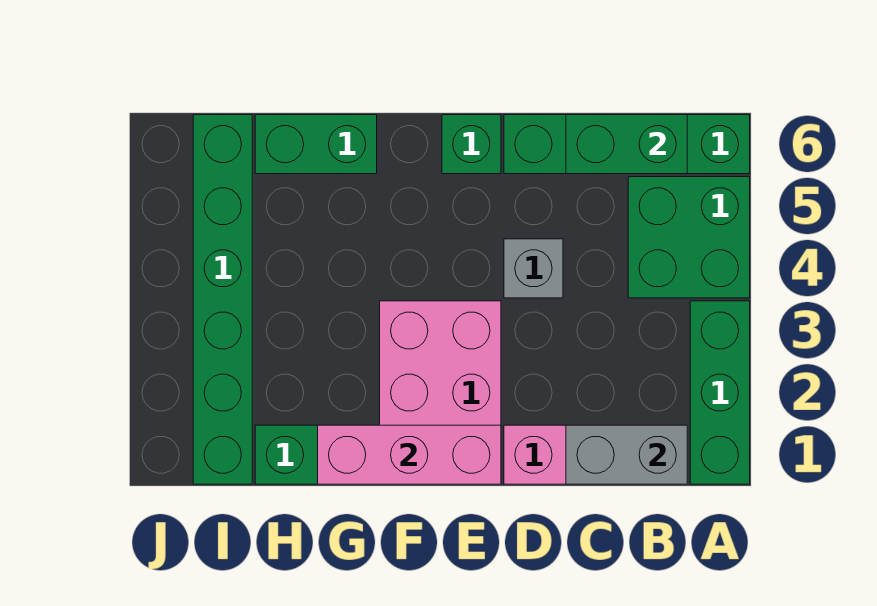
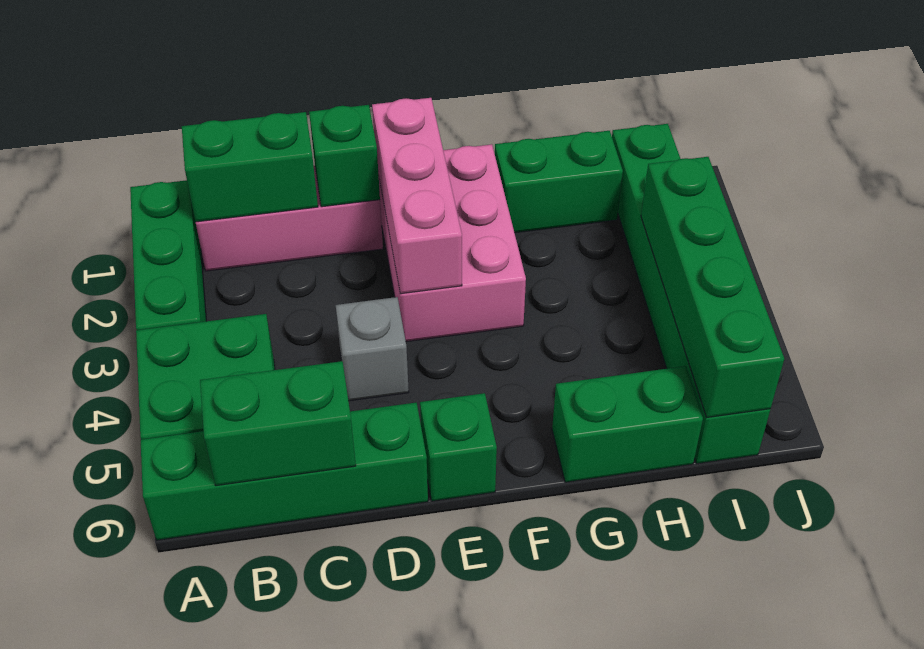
grey 1x2 brick [566,425,687,484] -> green 1x2 brick [182,112,318,222]
none -> green 1x1 brick [309,105,380,207]
pink 1x3 brick [318,425,501,484] -> pink 1x3 brick turned to [372,98,462,294]
none -> green 1x4 brick [641,157,784,417]

